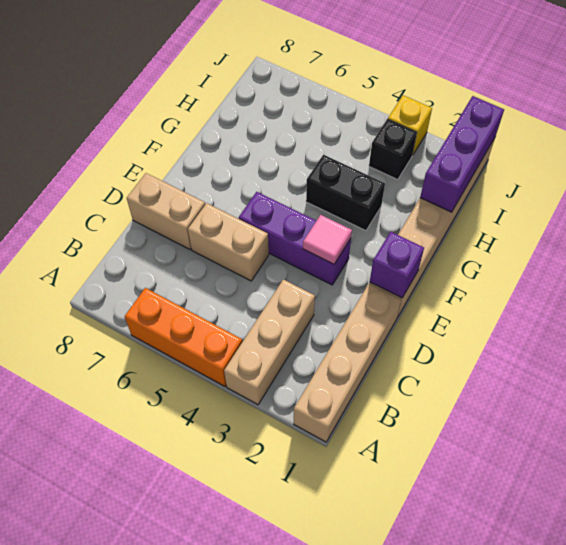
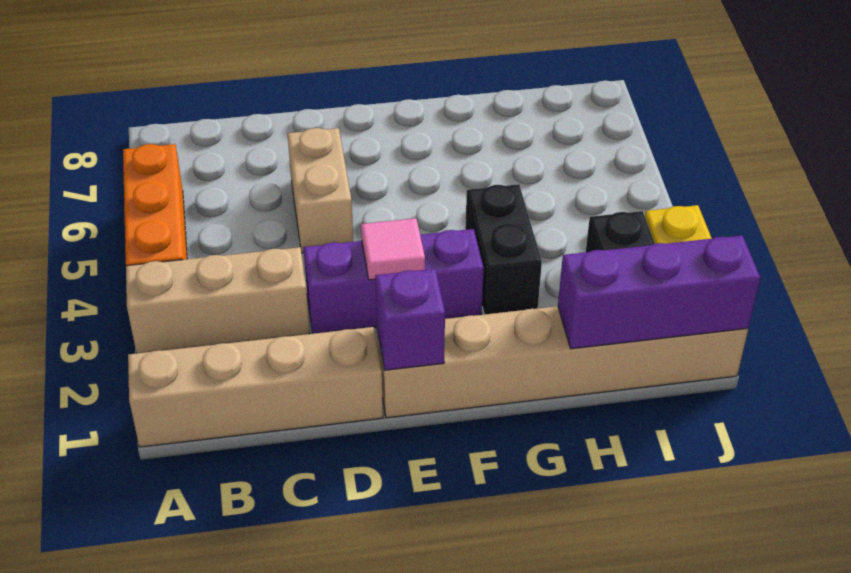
tan 1x2 brick [127,173,205,249] -> none
purple 1x3 brick [239,192,351,285] -> purple 1x3 brick turned to [303,229,484,334]

